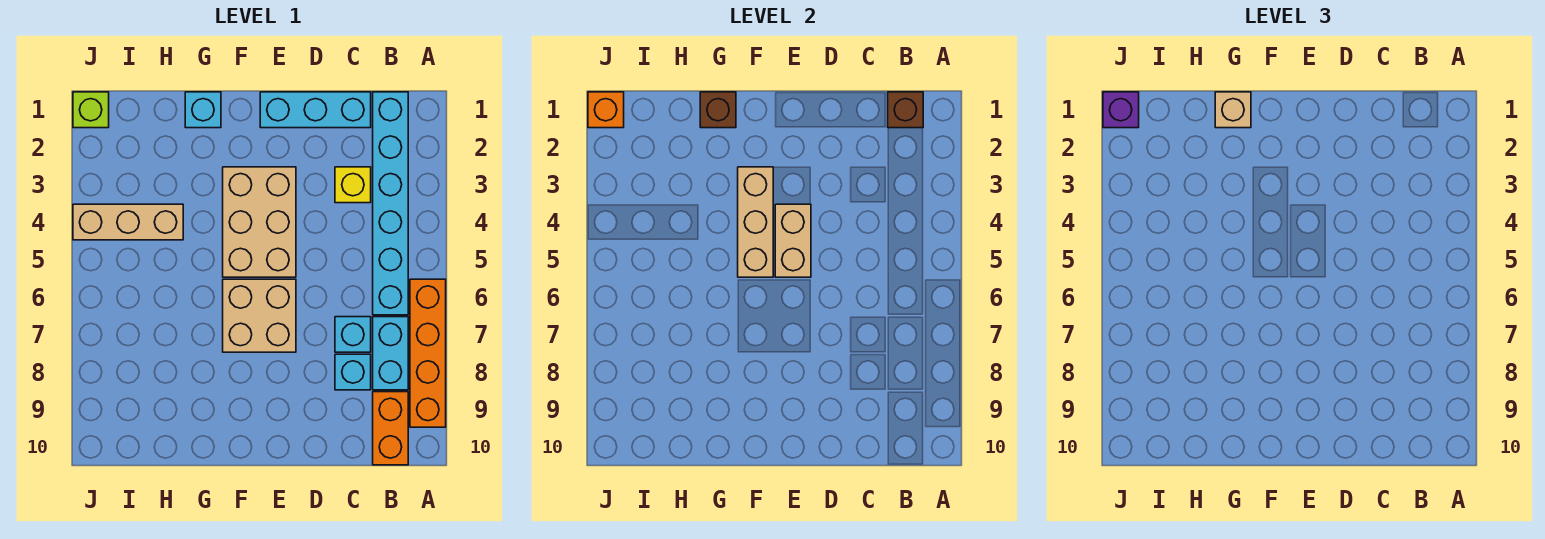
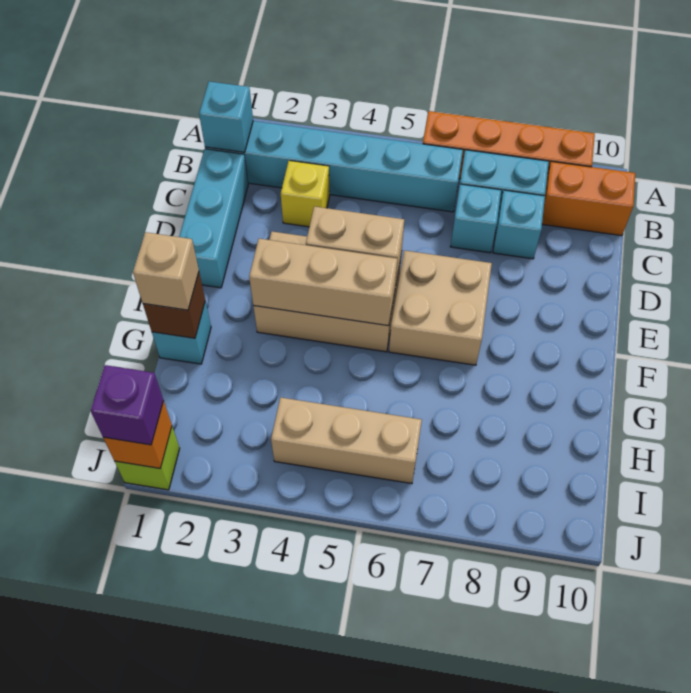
brown 1x1 brick [888,92,923,128] -> cyan 1x1 brick [199,81,253,152]
tan 1x3 brick [73,204,183,240] -> tan 1x3 brick turned to [271,397,422,484]

